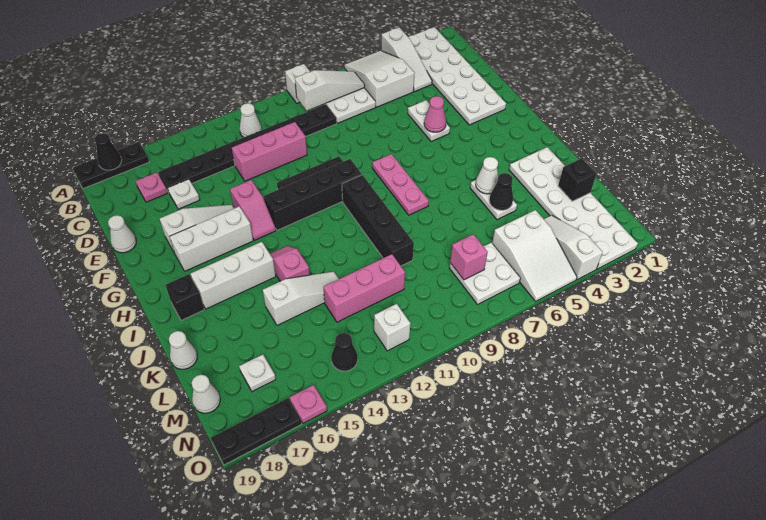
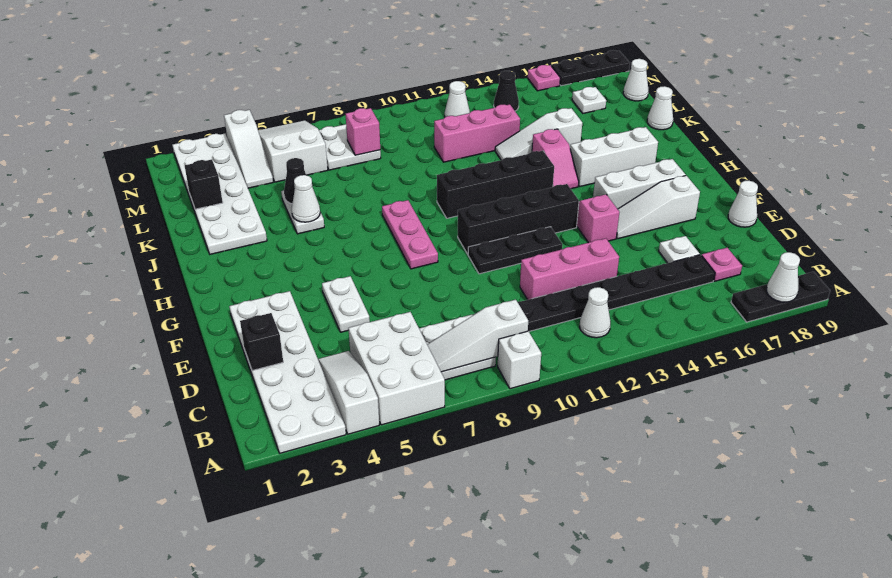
white 2x3 slope [344,51,414,107] -> white 2x3 brick [349,312,445,425]
black 1x1 cone [94,133,122,170] -> white 1x1 cone [767,252,800,302]
pink 1x1 cone [424,96,446,132] -> none
black 1x4 brick [342,175,414,266] -> black 1x4 brick turned to [437,151,554,218]
black 1x1 brick [165,274,204,320] -> black 1x1 brick moved to [240,313,283,371]
white 1x1 brick [374,304,411,351] -> white 1x1 cone [445,81,470,117]

